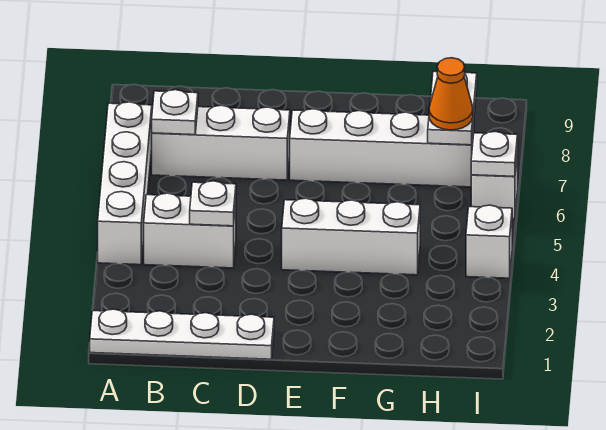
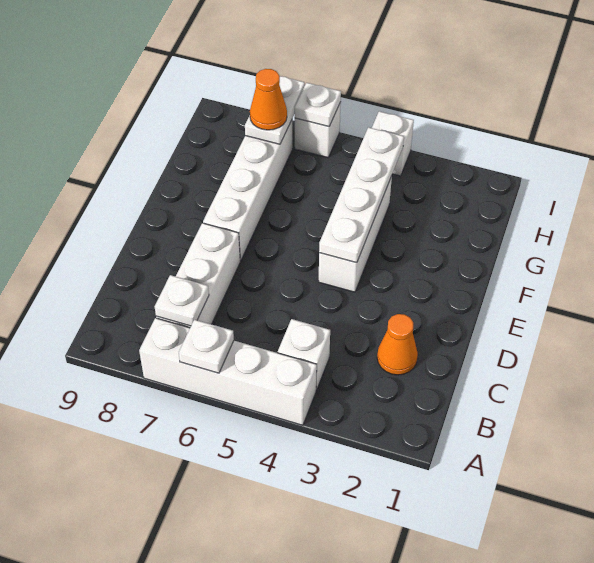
white 1x4 plate [90,309,274,359] -> white 1x4 plate moved to [319,127,404,263]
white 1x2 brick [144,193,236,268] -> white 1x1 brick [278,319,330,390]
none -> orange 1x1 cone [377,314,418,375]
white 1x1 plate [190,181,236,226] -> white 1x1 plate moved to [179,320,234,373]
white 1x2 plate [428,71,477,145] -> white 1x2 plate turned to [245,76,305,144]

